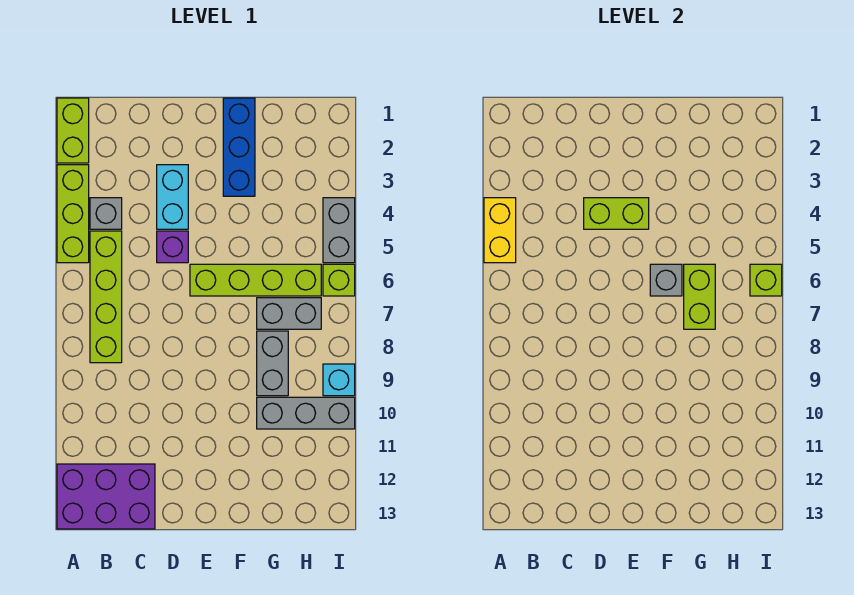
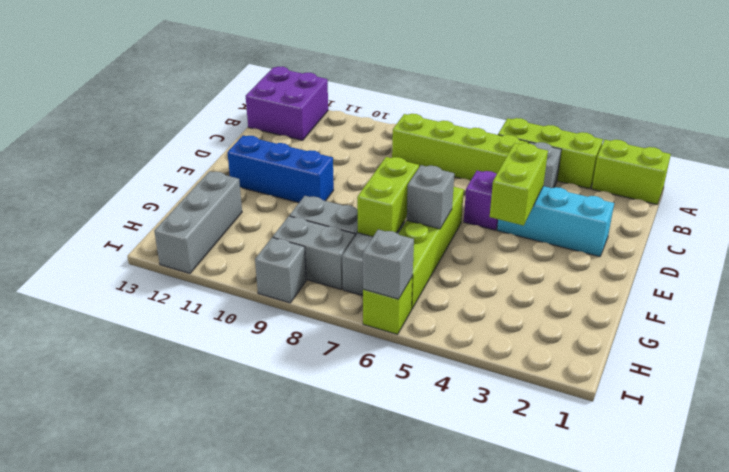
yellow 1x2 brick [484,198,516,263] -> none
purple 2x3 brick [57,464,155,529] -> purple 2x2 brick [246,67,328,140]
cyan 1x2 brick [157,165,188,229] -> cyan 1x3 brick [497,186,614,257]
blue 1x3 brick [223,98,255,196] -> blue 1x3 brick moved to [227,136,334,203]
lime 1x2 brick [684,264,715,329] -> lime 1x2 brick turned to [357,157,419,237]
grey 1x3 brick [257,397,355,429] -> grey 1x3 brick moved to [154,171,242,273]
grey 1x2 brick [323,198,355,263] -> grey 1x2 brick moved to [273,216,355,289]
lime 1x1 brick [750,264,782,296] -> grey 1x1 brick [363,230,414,299]
cyan 1x1 brick [323,364,355,396] -> grey 1x1 brick [255,238,306,303]

